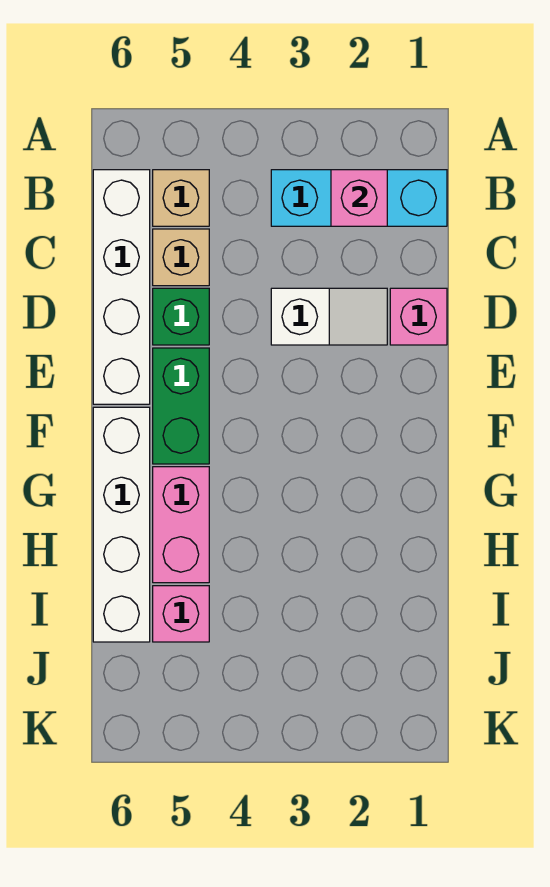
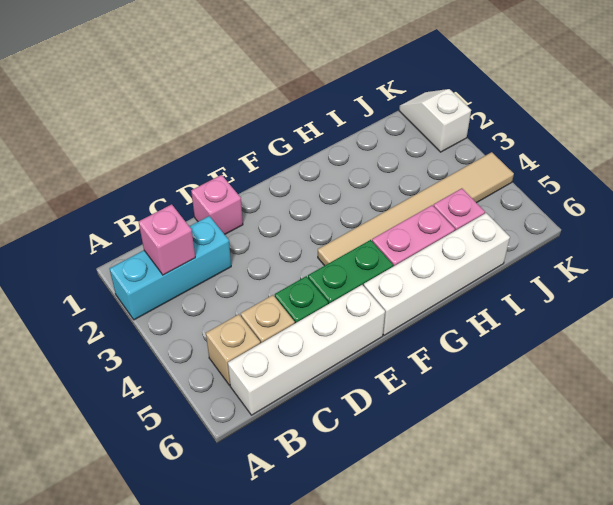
cyan 1x3 brick [271,170,447,226] -> cyan 1x3 brick turned to [109,216,231,320]
white 1x2 slope [271,288,387,345] -> white 1x2 slope moved to [399,89,471,152]
none -> tan 1x6 tile [318,152,514,266]

